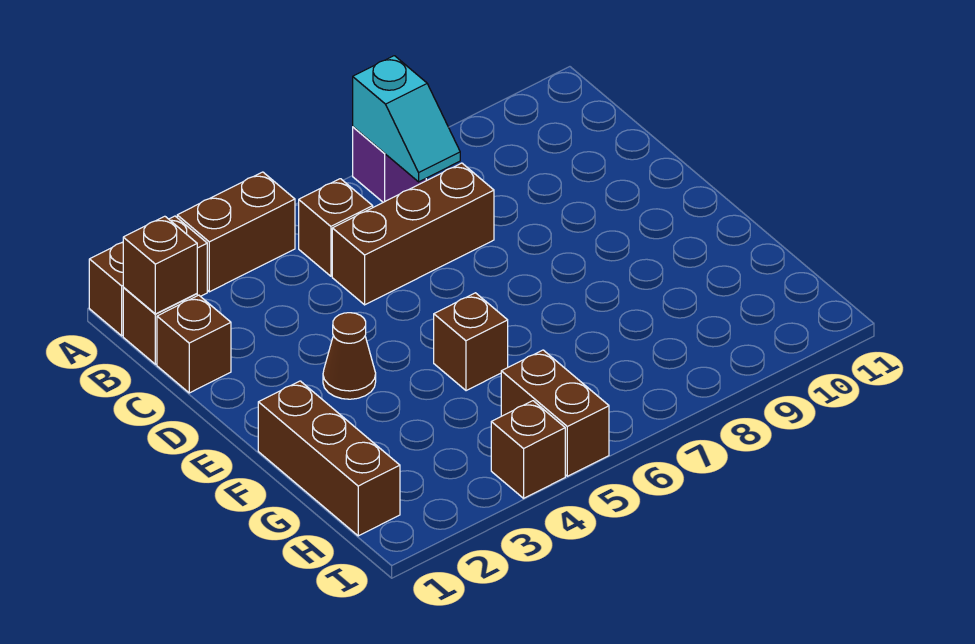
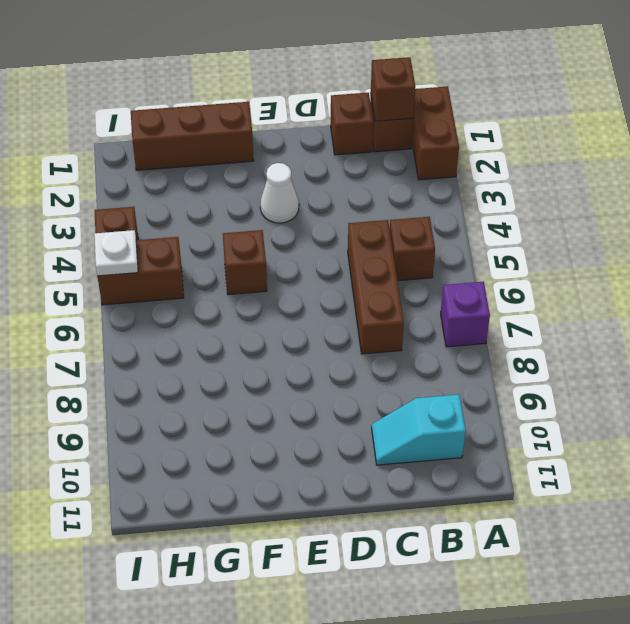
brown 1x2 brick [177,172,295,292] -> none
cyan 1x2 slope [353,56,460,182] -> cyan 1x2 slope moved to [372,395,466,465]
brown 1x1 cone [323,313,376,399] -> white 1x1 cone [260,163,299,223]
none -> white 1x1 plate [94,230,138,276]

